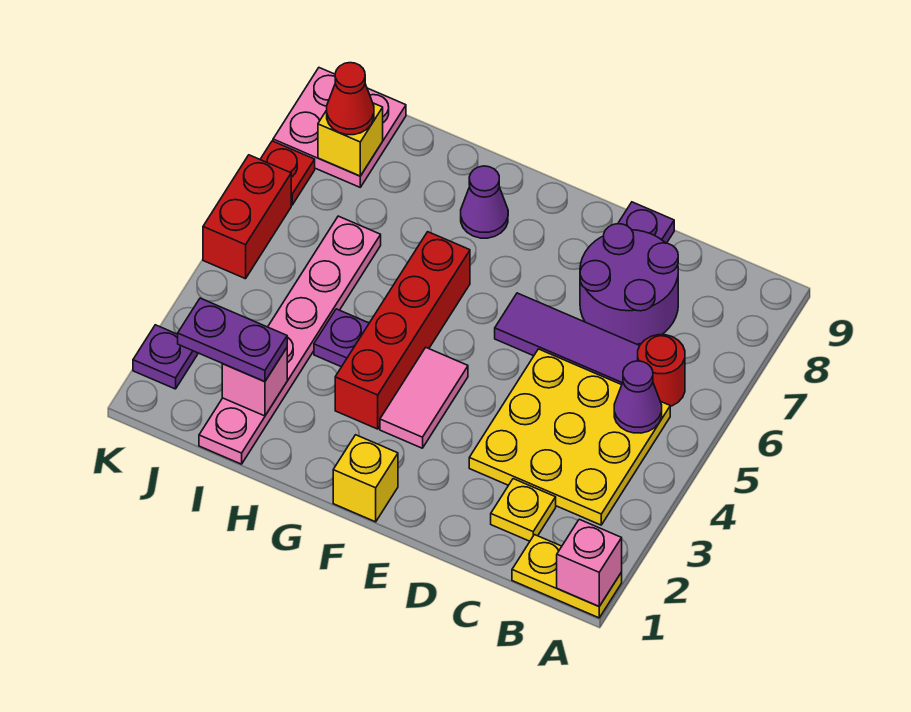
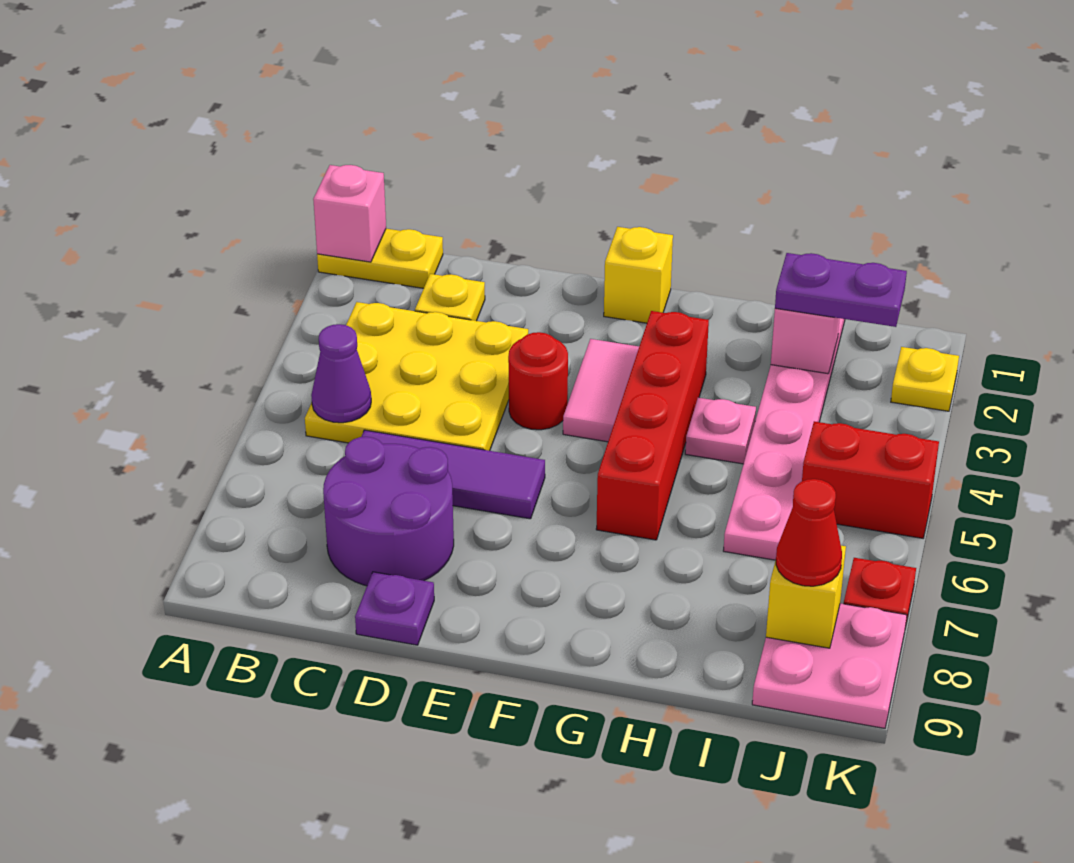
red 1x1 round brick [638,335,685,406] -> red 1x1 round brick moved to [508,332,568,430]
purple 1x1 cone [461,166,508,238] -> none
purple 1x1 plate [314,309,369,367] -> pink 1x1 plate [685,398,756,464]
purple 1x1 plate [133,325,198,389] -> yellow 1x1 plate [891,347,959,411]
red 1x2 brick [203,155,291,279] -> red 1x2 brick turned to [802,421,939,538]

